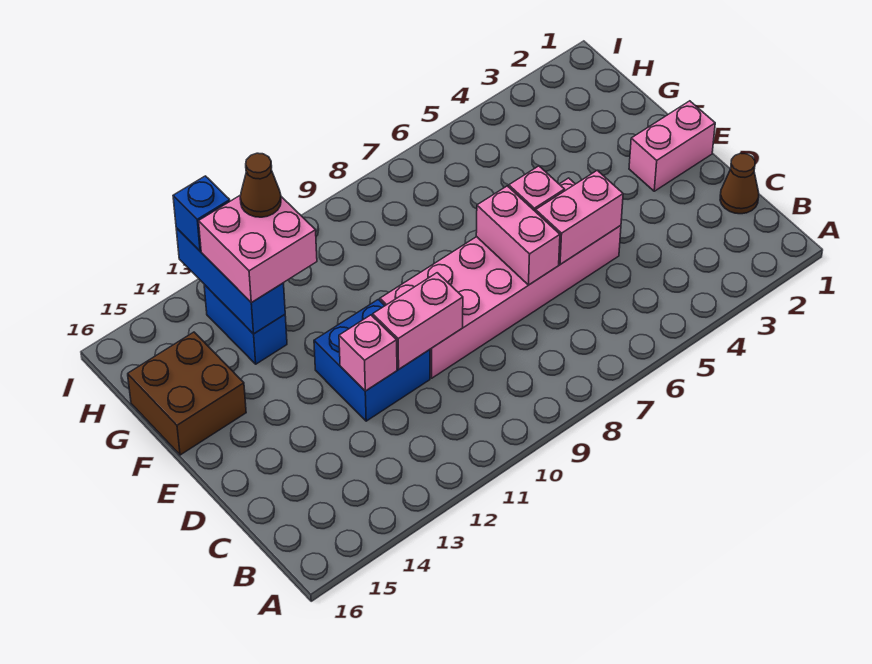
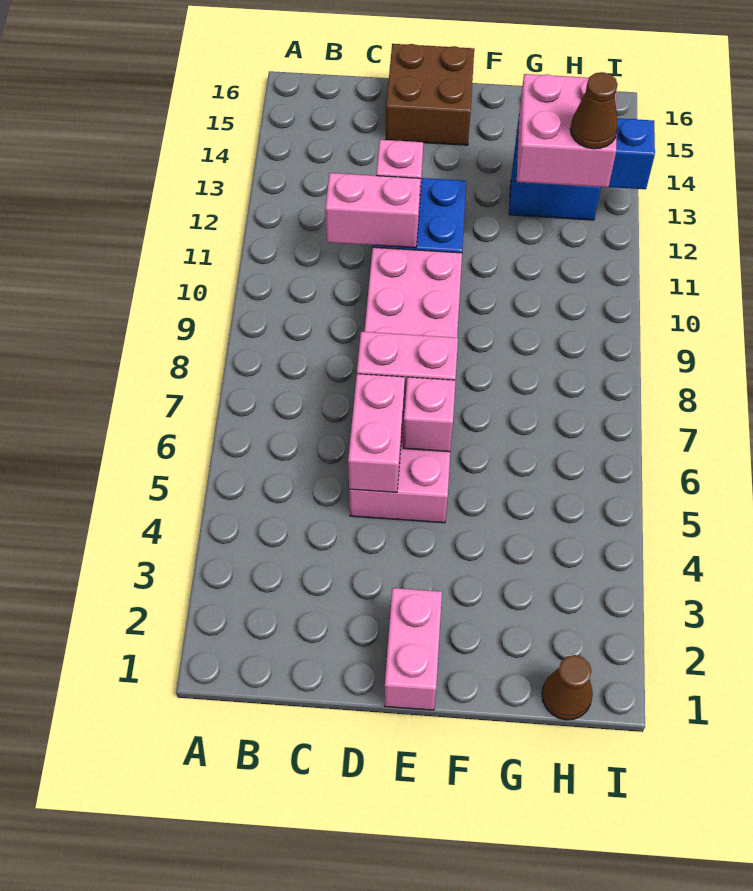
brown 1x1 cone [720,153,759,214] -> brown 1x1 cone moved to [542,655,593,720]
pink 1x2 brick [373,273,463,369] -> pink 1x2 brick turned to [325,173,420,248]
brown 2x2 brick [128,332,246,455] -> brown 2x2 brick moved to [386,44,474,145]
blue 1x1 brick [173,176,230,251] -> none

